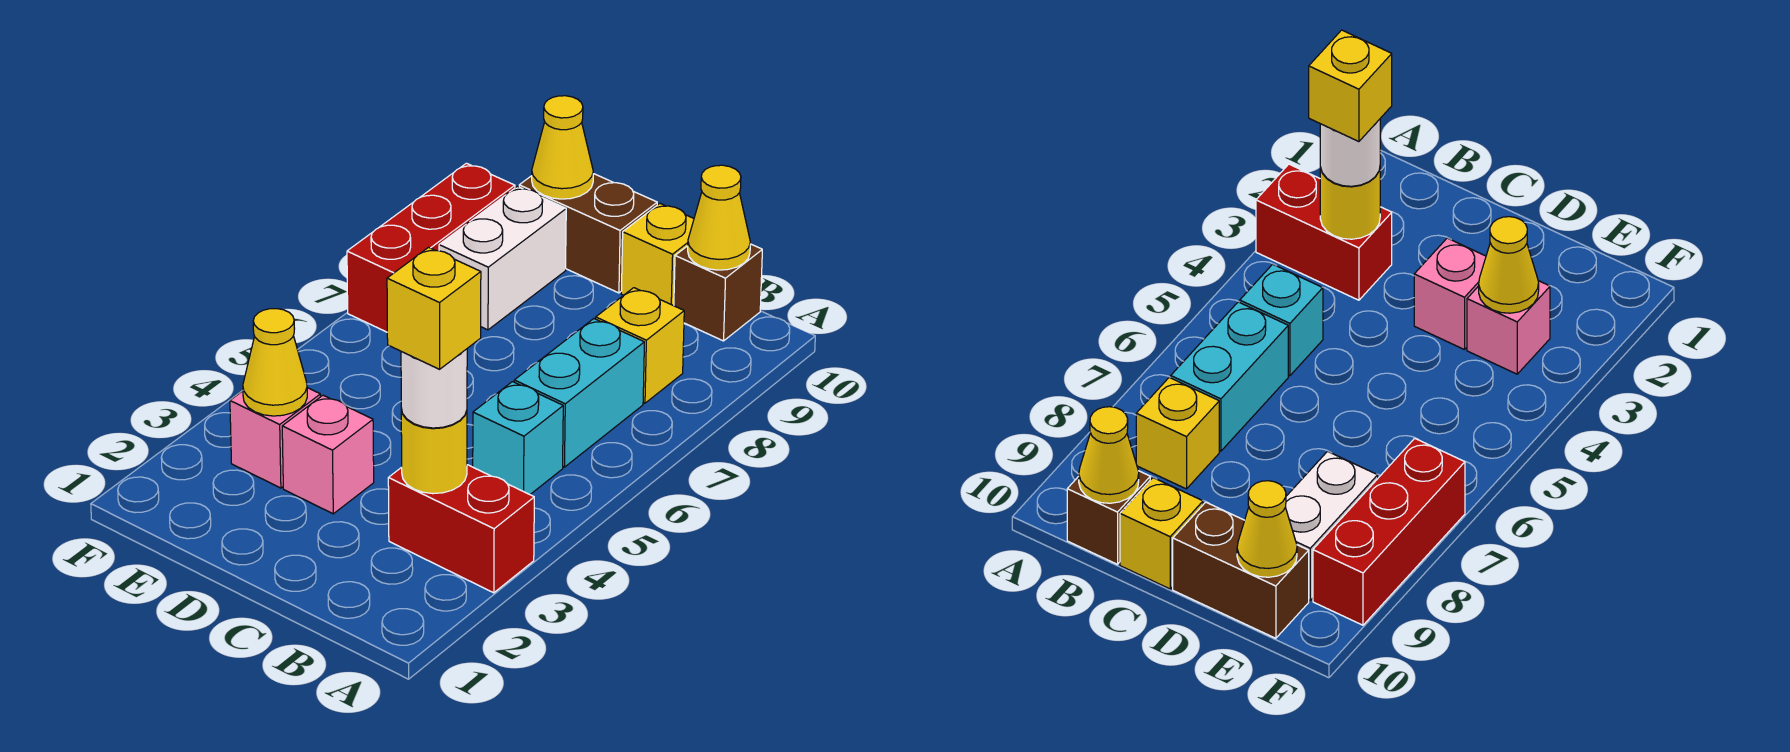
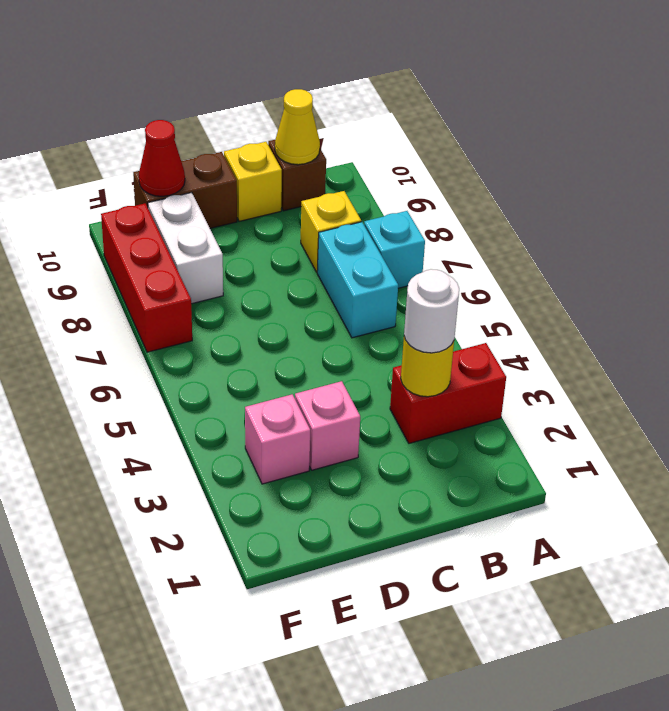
yellow 1x1 brick [387,247,481,369] -> none
cyan 1x1 brick [473,382,563,495] -> cyan 1x1 brick moved to [364,211,425,288]
yellow 1x1 cone [243,309,307,416] -> none
yellow 1x1 cone [532,96,593,199] -> red 1x1 cone [139,120,185,196]

